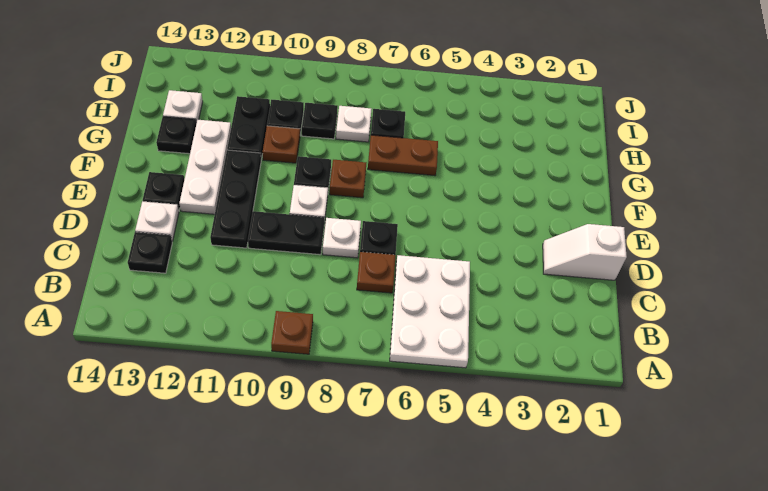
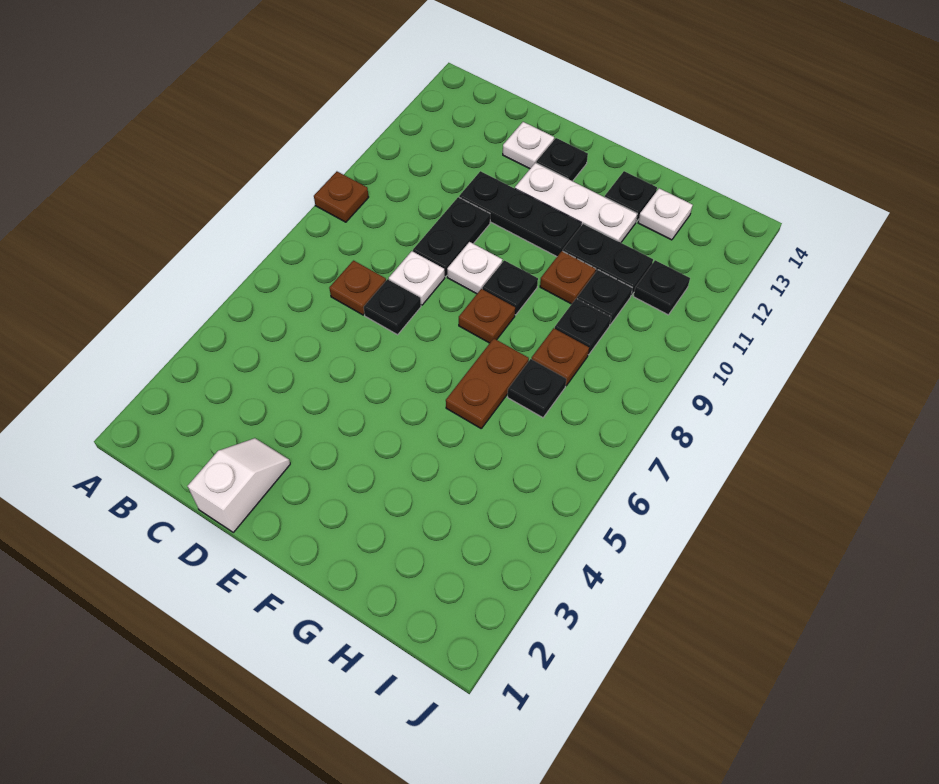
white 2x3 plate [390,255,470,368] -> none
black 1x1 plate [128,232,172,273] -> black 1x1 plate moved to [633,260,690,315]
white 1x1 plate [336,106,371,142] -> brown 1x1 plate [532,328,589,386]

